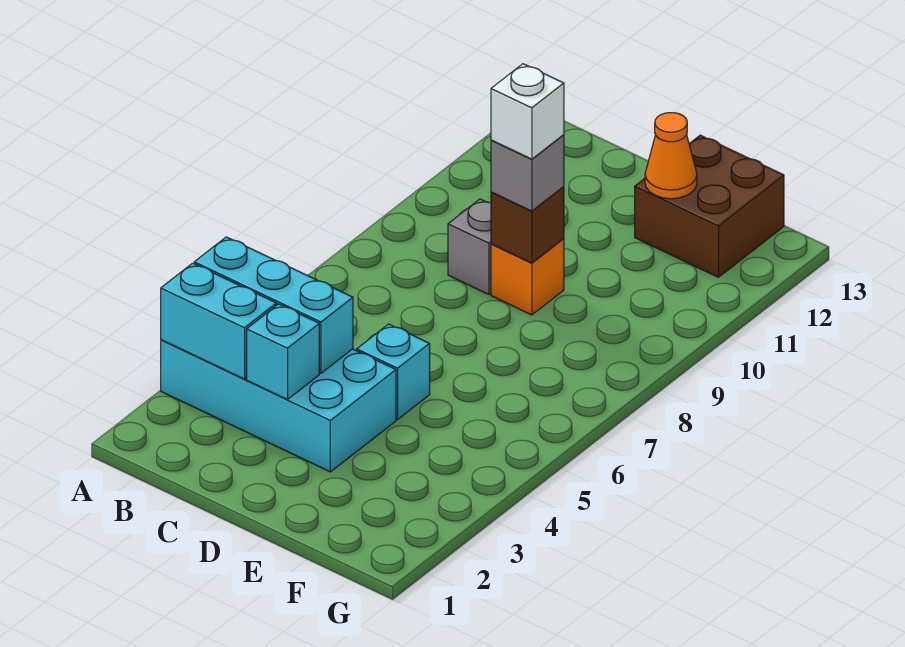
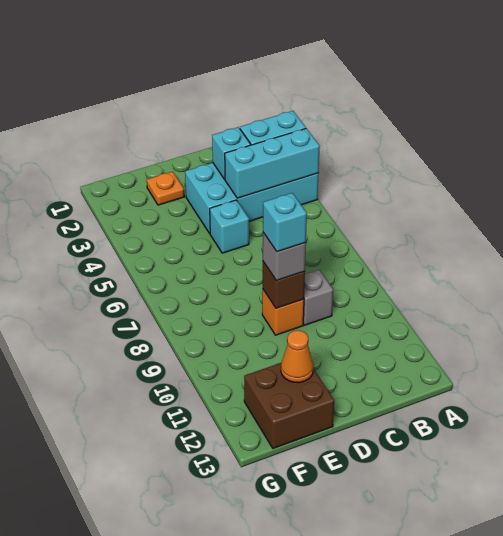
white 1x1 brick [491,64,564,159] -> cyan 1x1 brick [263,193,307,252]
none -> orange 1x1 plate [147,172,184,205]

